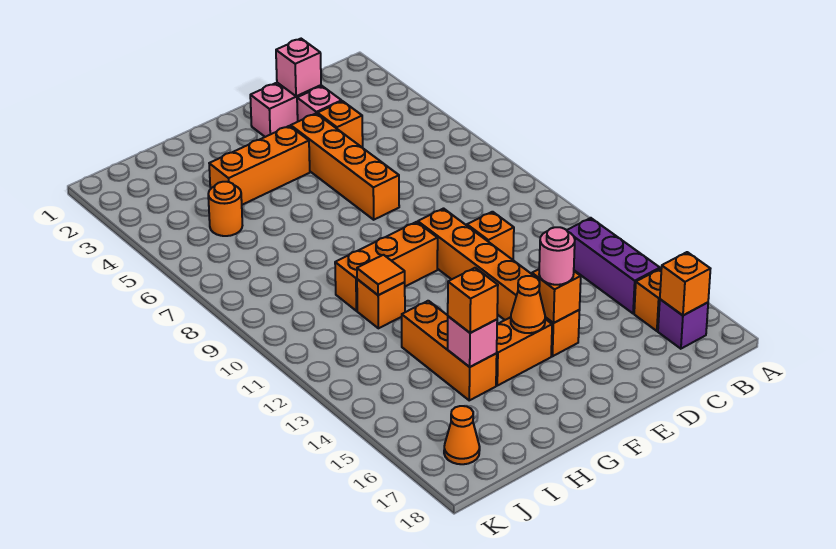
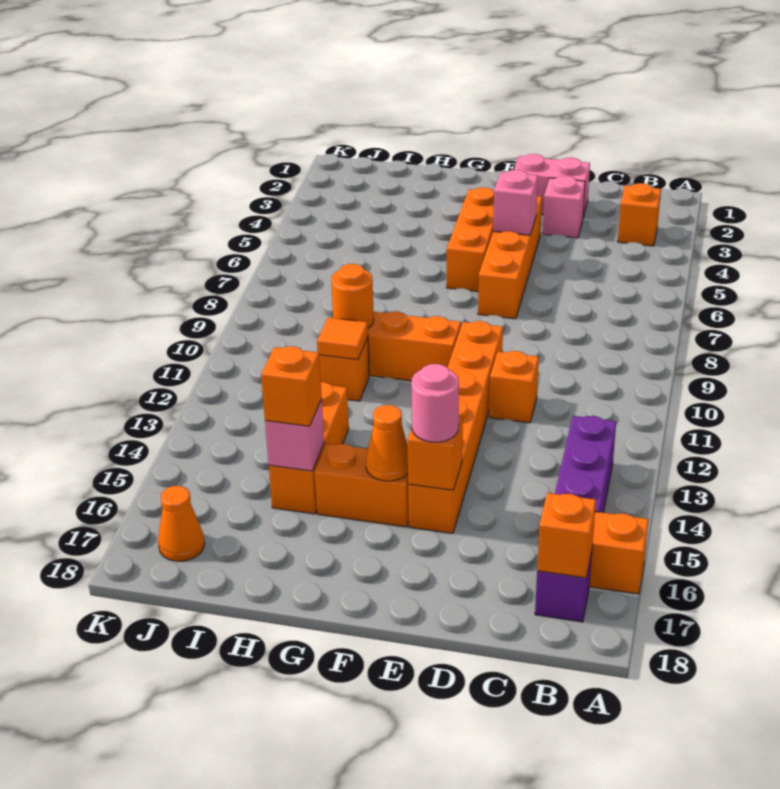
pink 1x1 brick [276,39,321,96] -> pink 1x1 brick moved to [493,170,538,235]
orange 1x1 brick [317,101,363,148] -> orange 1x1 brick moved to [618,183,661,246]
orange 1x3 brick [209,126,310,205] -> orange 1x3 brick turned to [447,187,494,292]
orange 1x1 round brick [208,182,242,236] -> orange 1x1 round brick moved to [331,264,374,328]

